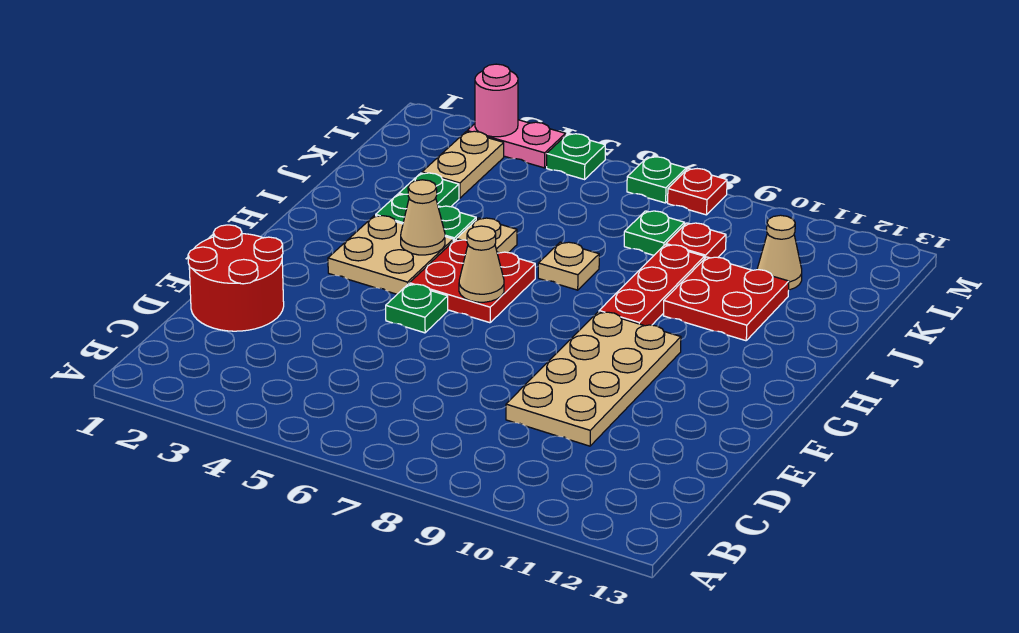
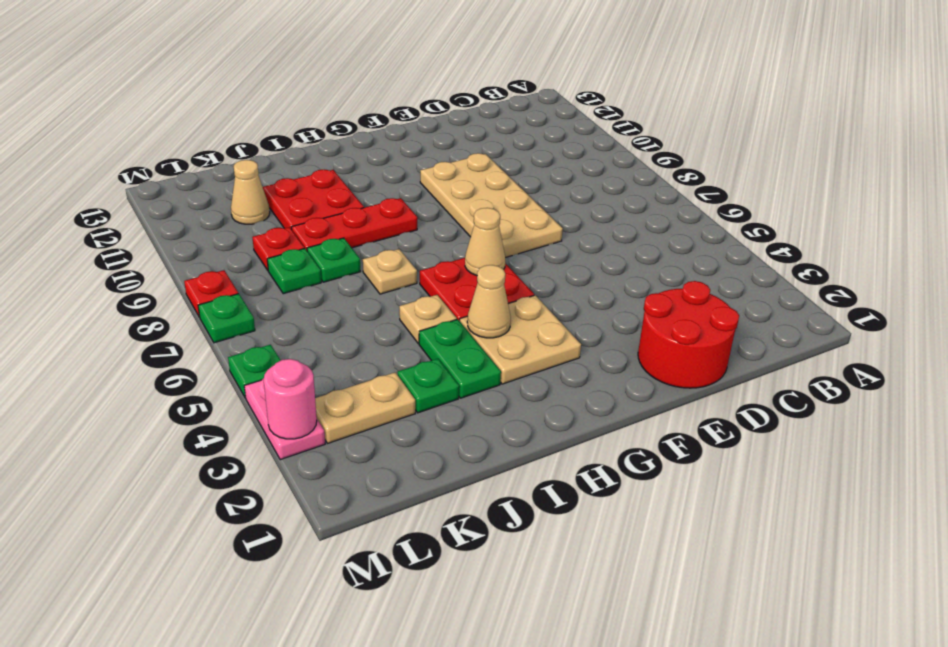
tan 2x4 plate [506,312,681,446] -> tan 2x4 plate turned to [420,153,563,258]
green 1x1 plate [386,284,448,333] -> green 1x1 plate moved to [307,238,360,282]

